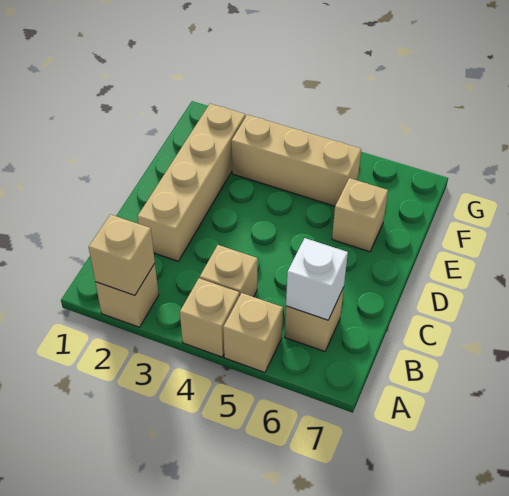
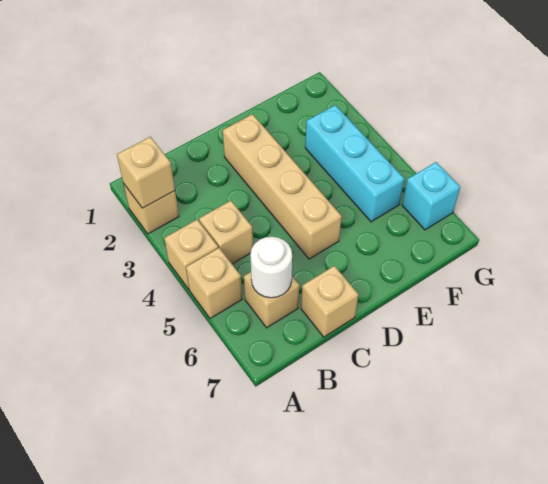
white 1x1 brick [286,238,348,320] -> white 1x1 round brick [250,237,292,298]
tan 1x4 brick [138,104,245,261] -> tan 1x4 brick turned to [223,114,342,259]
tan 1x1 brick [332,178,388,252] -> tan 1x1 brick moved to [301,266,358,337]
tan 1x3 brick [232,115,361,206] -> cyan 1x3 brick [305,105,405,222]
none -> cyan 1x1 brick [402,162,460,230]

